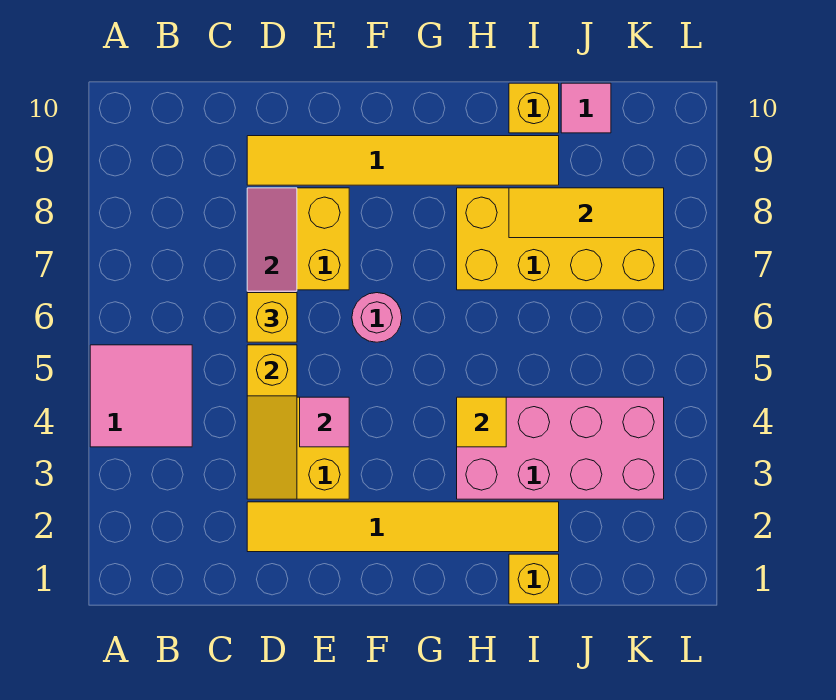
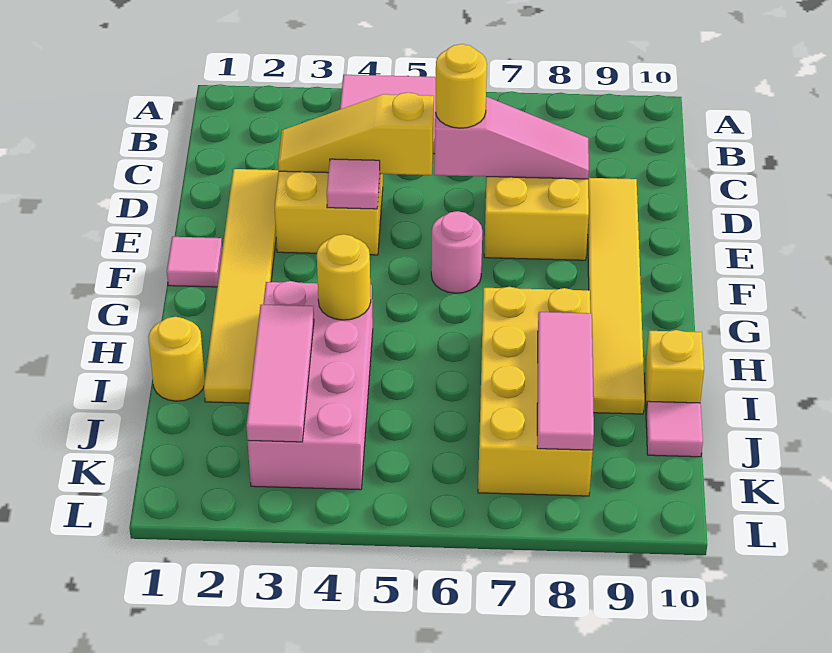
yellow 1x1 brick [247,293,297,342] -> yellow 1x1 round brick [436,44,487,128]
none -> pink 1x1 tile [167,237,222,287]
yellow 1x1 tile [457,397,506,447] -> yellow 1x1 round brick [317,234,371,320]
yellow 1x1 brick [509,554,559,604] -> yellow 1x1 round brick [148,317,205,401]
none -> pink 1x3 tile [246,305,314,442]
yellow 1x3 tile [509,188,664,238] -> pink 1x3 tile [537,312,594,450]

